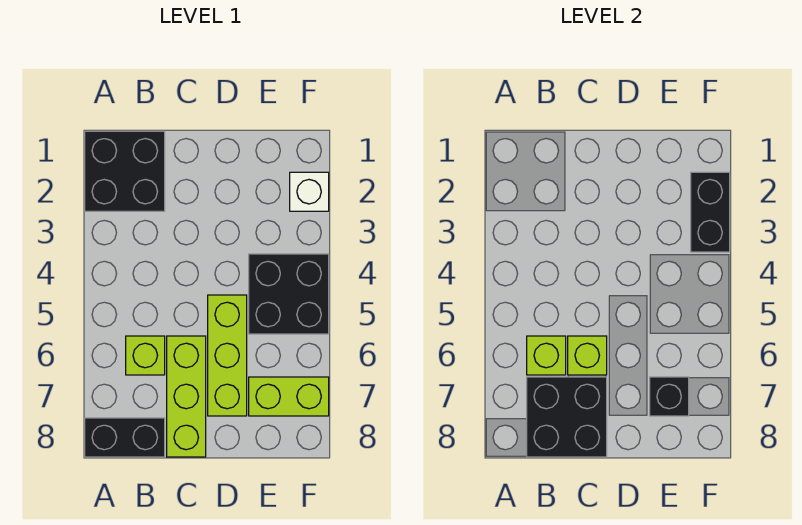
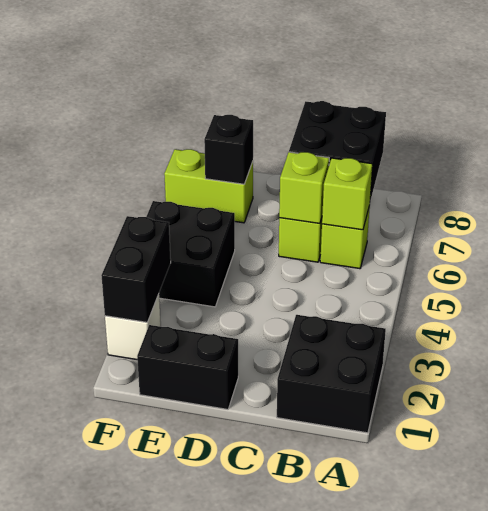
black 1x2 brick [85,418,165,457] -> black 1x2 brick moved to [137,325,238,409]
lime 1x3 brick [208,295,247,416] -> none

